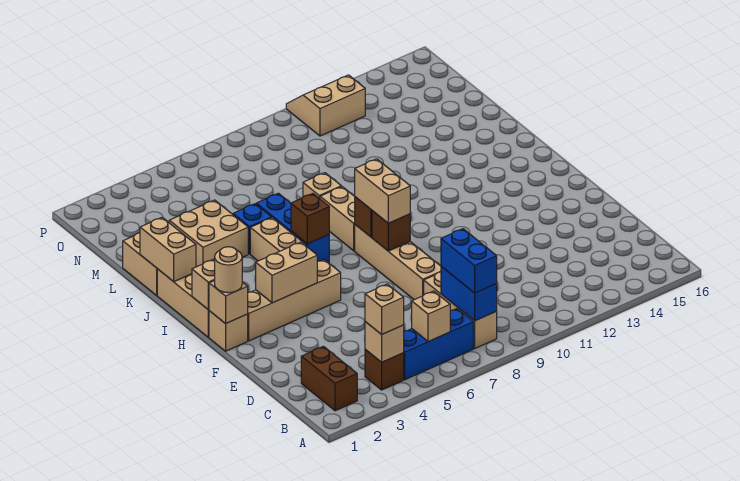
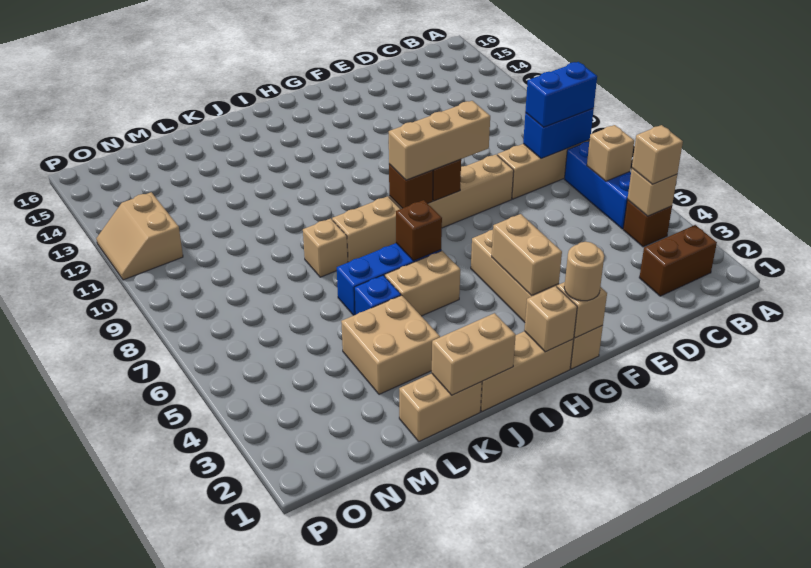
tan 1x2 brick [355,159,410,223] -> tan 1x3 brick [389,101,490,180]

